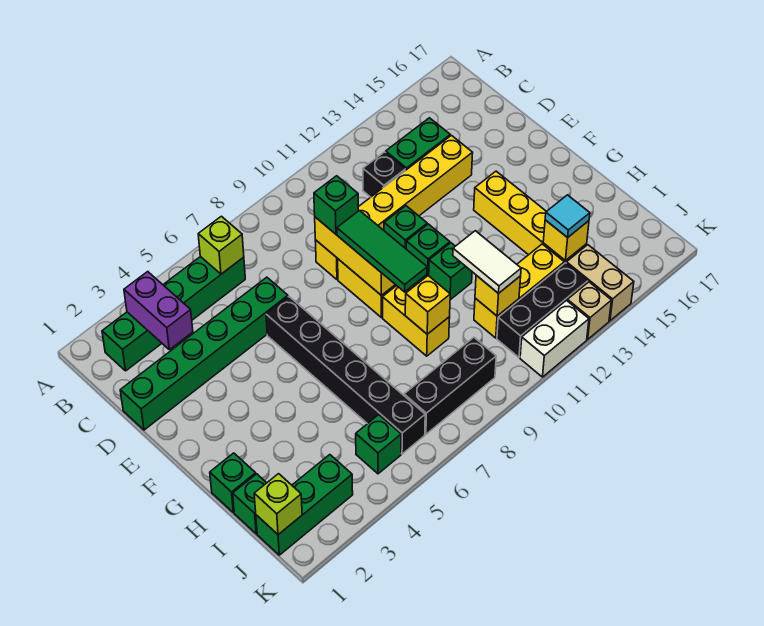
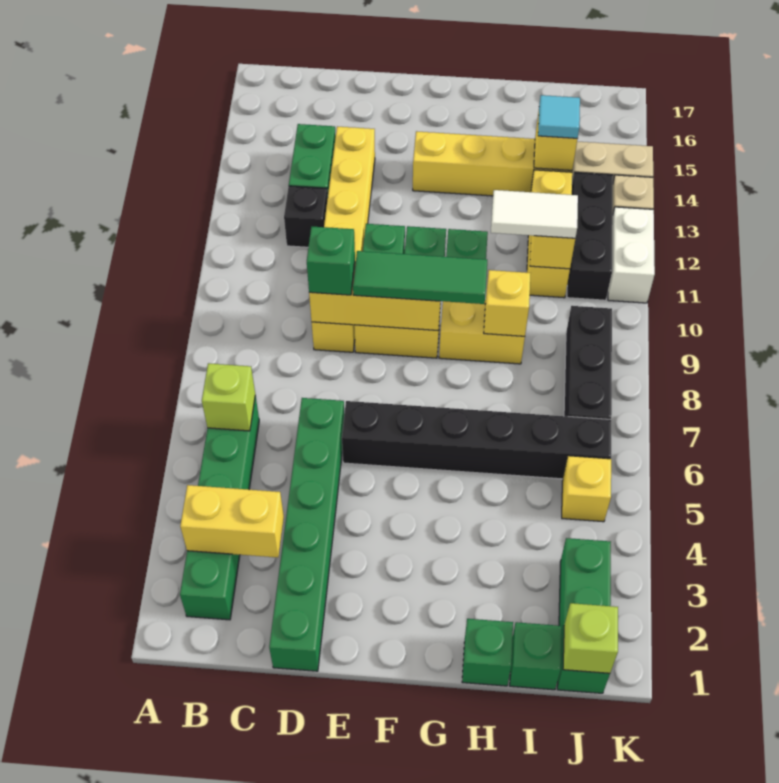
purple 1x2 brick [124,272,193,350] -> yellow 1x2 brick [180,485,284,557]
green 1x1 brick [356,415,401,474] -> yellow 1x1 brick [562,456,611,522]

